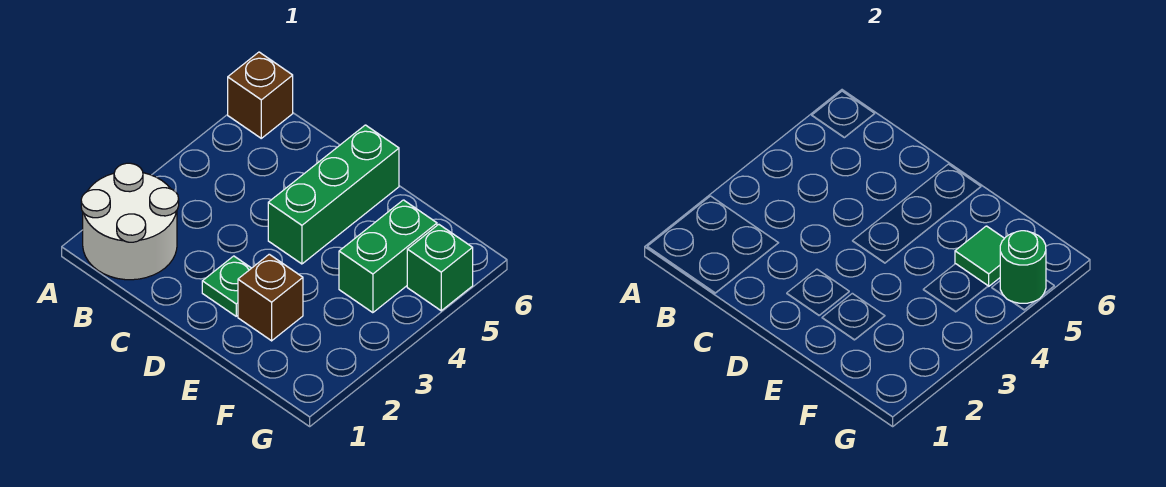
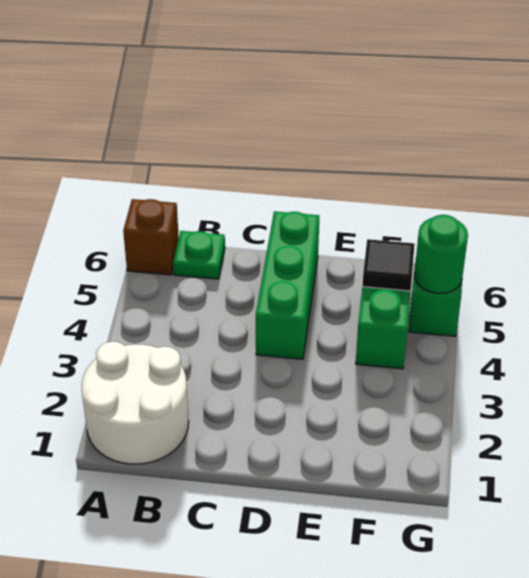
green 1x1 plate [202,256,251,316] -> green 1x1 plate moved to [173,231,225,279]
brown 1x1 brick [238,254,303,341] -> none
green 1x1 tile [955,226,1004,286] -> black 1x1 tile [362,239,415,291]

